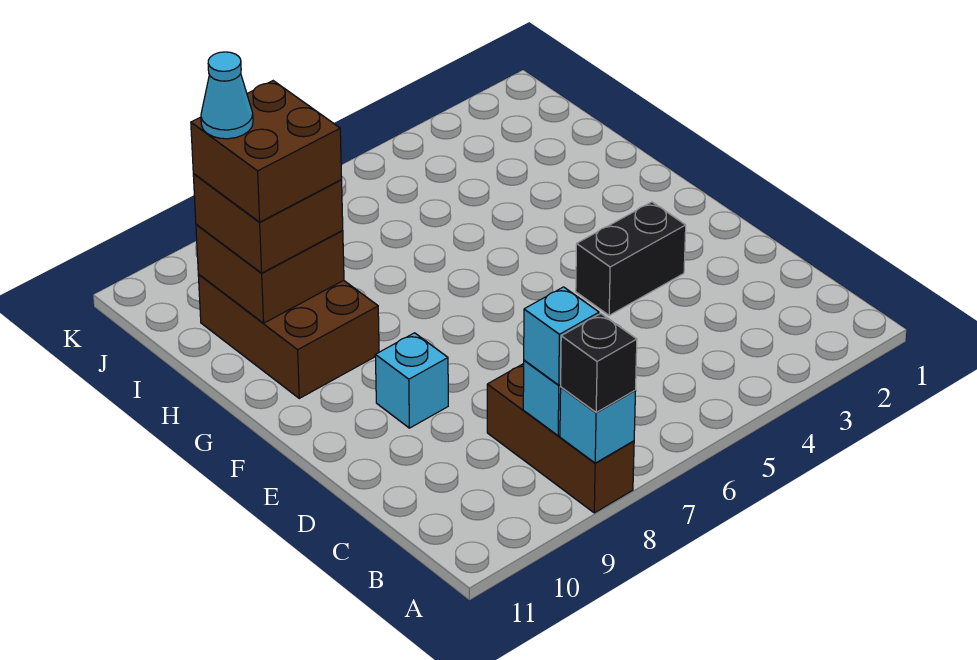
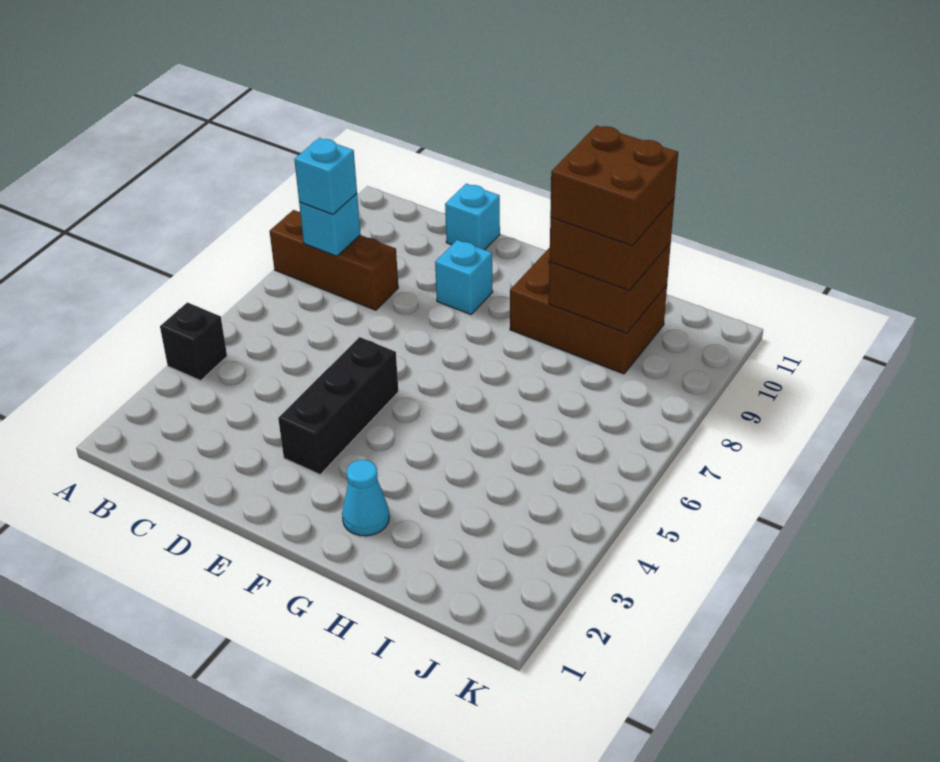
cyan 1x1 brick [560,387,636,463] -> cyan 1x1 brick moved to [445,184,500,250]
black 1x1 brick [561,314,637,413] -> black 1x1 brick moved to [160,302,227,381]
black 1x2 brick [576,202,686,315] -> black 1x3 brick [278,337,398,474]
cyan 1x1 cone [201,52,253,139] -> cyan 1x1 cone moved to [342,460,389,536]

